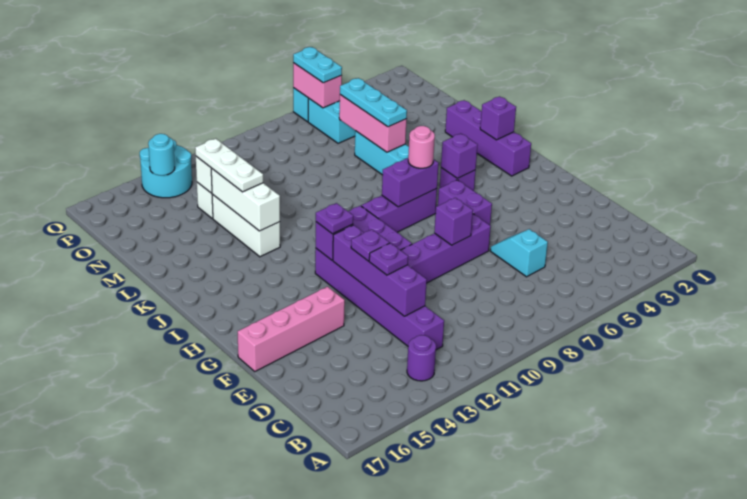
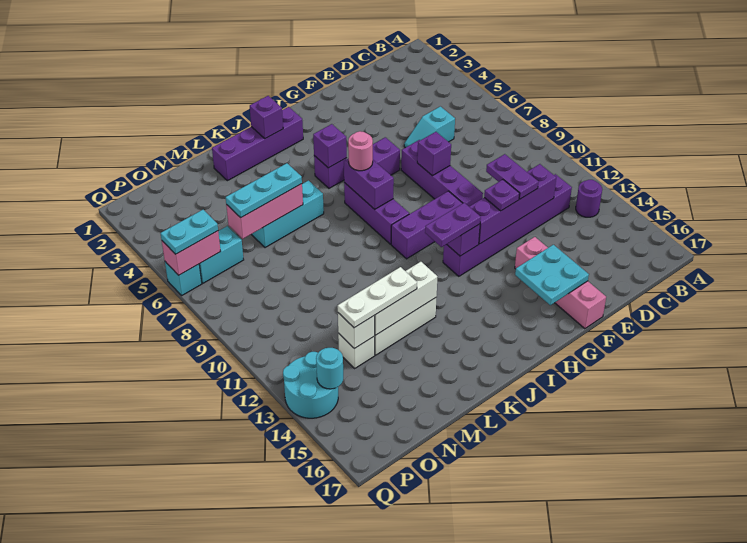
purple 1x1 plate [369,243,408,275] -> purple 1x2 plate [486,154,538,199]
none -> cyan 2x2 plate [515,245,589,305]
purple 1x1 plate [316,203,353,234] -> purple 1x2 plate [425,203,481,247]

